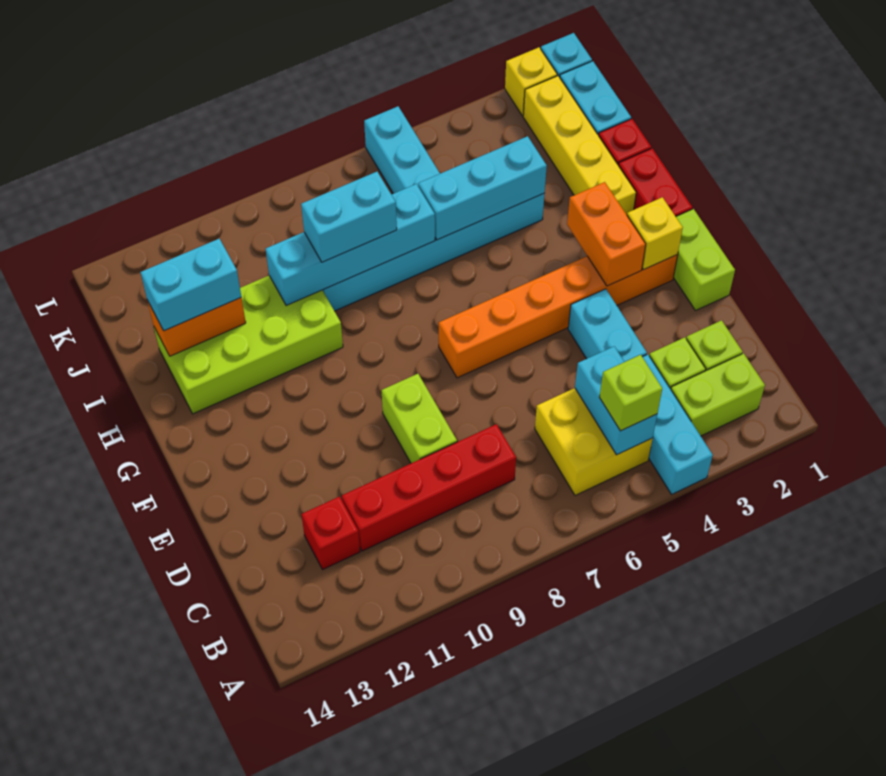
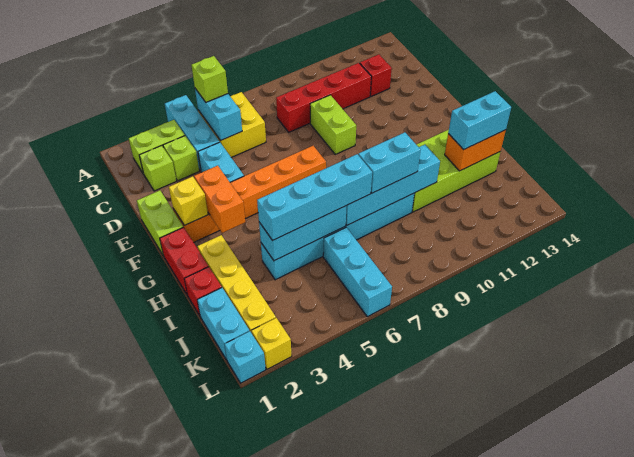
none -> cyan 1x4 brick [257,154,372,241]

